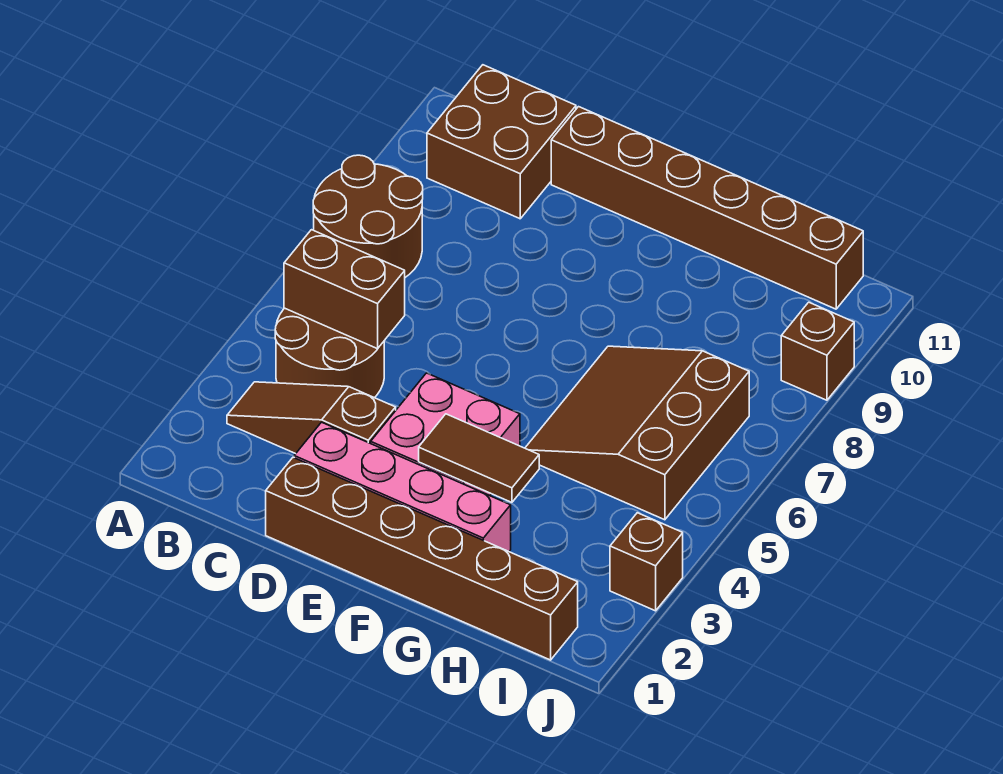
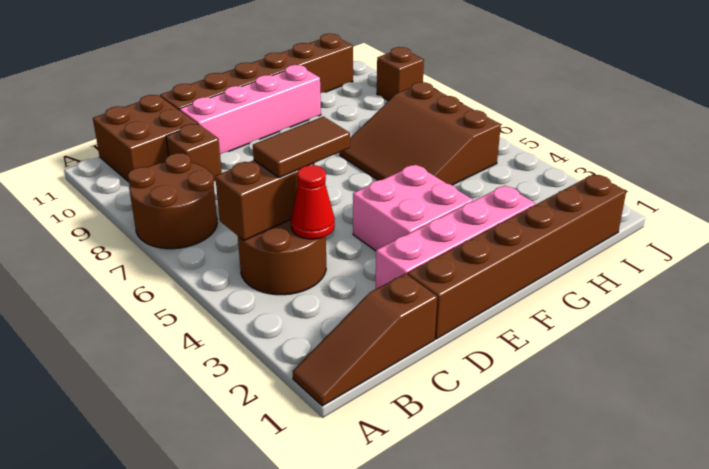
brown 1x3 slope [227,382,396,454] -> brown 1x3 slope moved to [293,274,437,406]
none -> red 1x1 cone [291,165,335,239]
none -> pink 1x4 brick [180,65,321,154]
brown 1x2 tile [419,414,539,502] -> brown 1x2 tile moved to [253,116,350,178]
brown 1x1 brick [610,513,683,611] -> brown 1x1 brick moved to [166,124,222,181]

